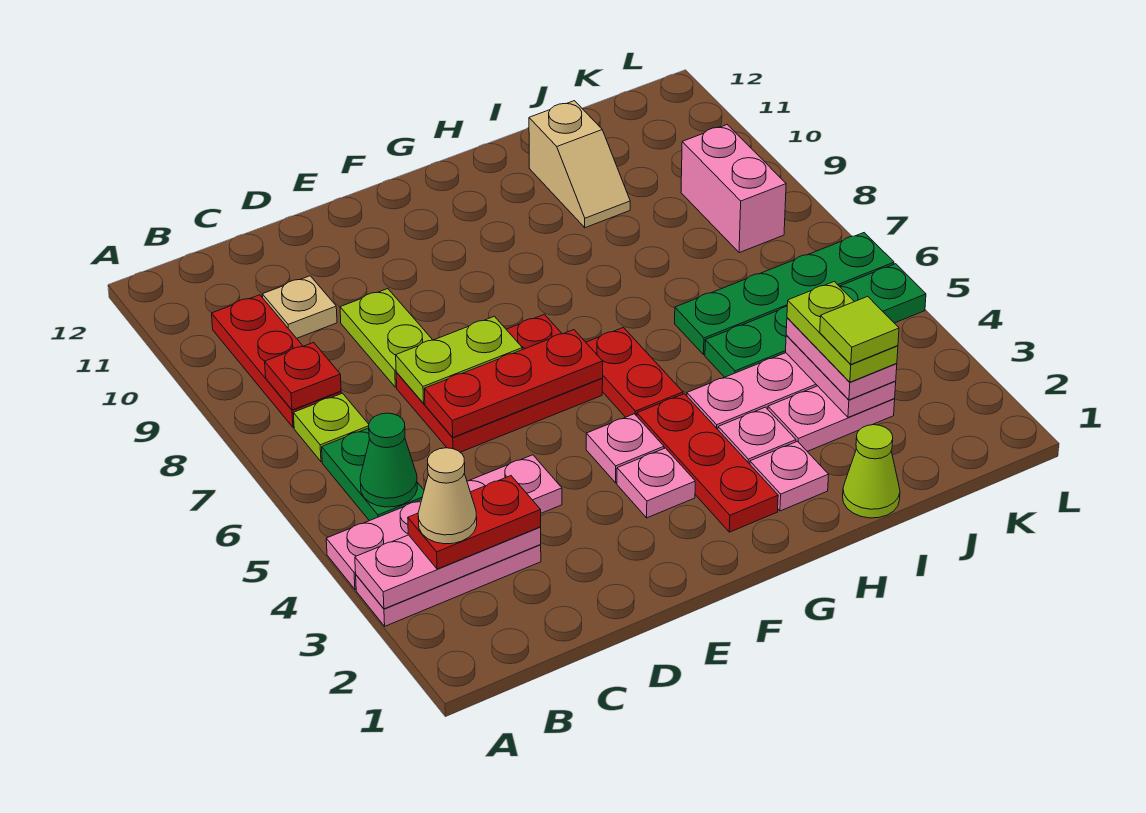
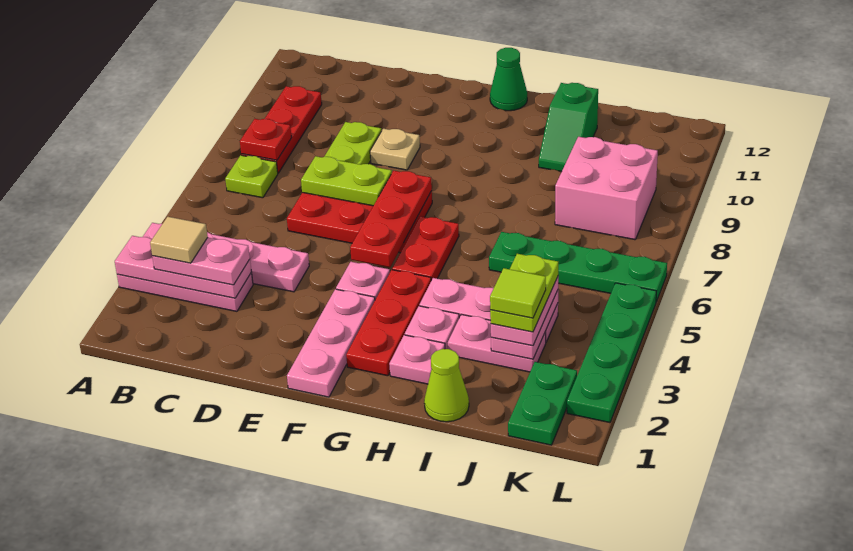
red 1x2 plate [408,476,541,569] -> pink 1x2 plate [152,238,250,285]
tan 1x1 cone [418,448,477,544] -> tan 1x1 tile [150,217,208,263]
green 1x2 plate [322,428,424,521] -> green 1x2 plate moved to [508,362,577,445]
green 1x1 cone [360,413,417,507] -> green 1x1 cone moved to [490,48,527,111]
tan 1x1 plate [262,276,337,338] -> tan 1x1 plate moved to [370,129,420,170]
red 1x3 plate [425,330,603,437] -> red 1x3 plate turned to [350,171,432,267]
pink 1x1 plate [617,448,695,518] -> pink 1x3 plate [287,289,375,397]
green 1x4 plate [705,264,926,377] -> green 1x4 plate turned to [567,283,656,423]
tan 1x2 slope [529,101,630,228] -> green 1x2 slope [539,83,598,172]
pink 1x2 brick [681,125,786,253] -> pink 2x2 brick [555,137,658,240]

